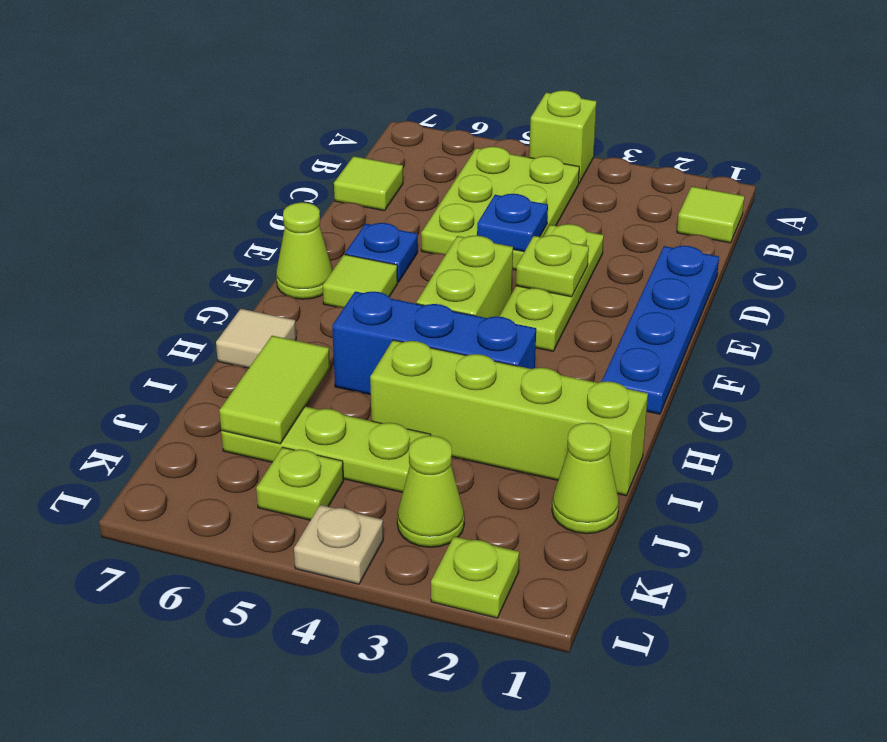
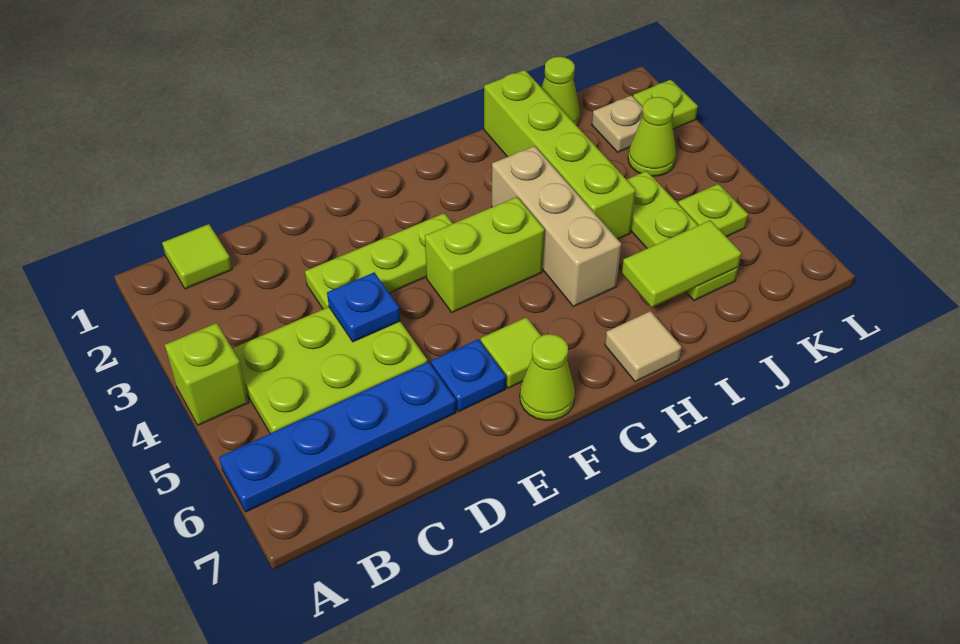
lime 1x1 tile [334,156,403,211] -> none
blue 1x4 plate [601,246,719,414] -> blue 1x4 plate moved to [219,362,456,512]
lime 1x1 plate [516,235,589,297] -> none
blue 1x3 brick [332,291,536,395] -> tan 1x3 brick [492,146,621,307]
tan 1x1 plate [294,505,383,584] -> tan 1x1 plate moved to [592,95,643,152]

